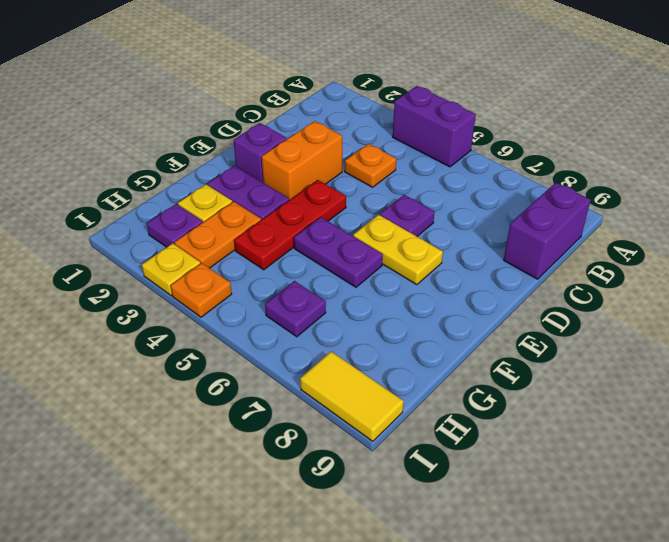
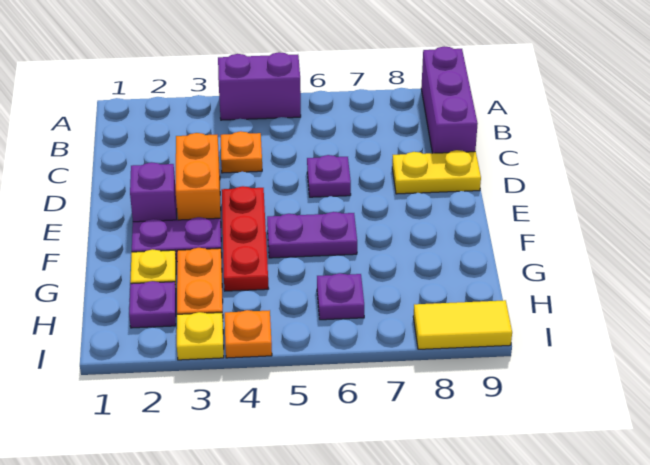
purple 1x2 brick [504,183,591,279] -> purple 1x3 brick [421,46,478,153]
yellow 1x2 plate [353,215,443,285] -> yellow 1x2 plate moved to [392,150,481,194]

